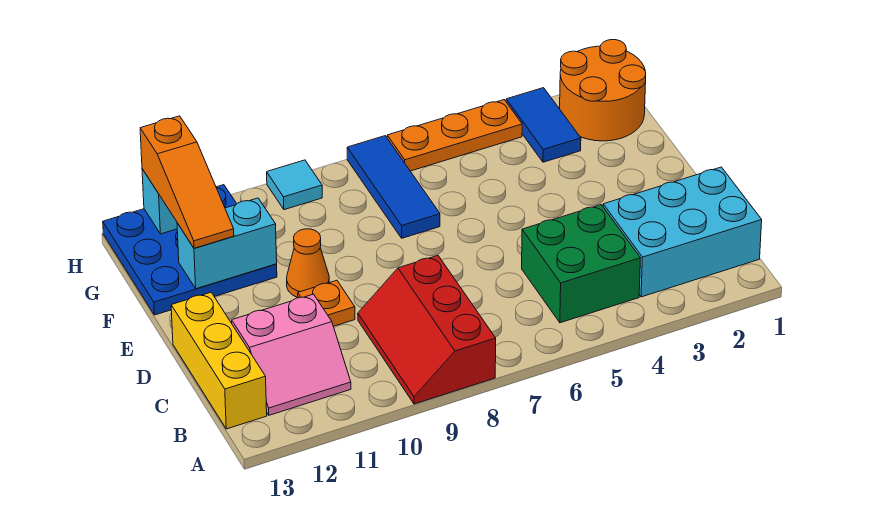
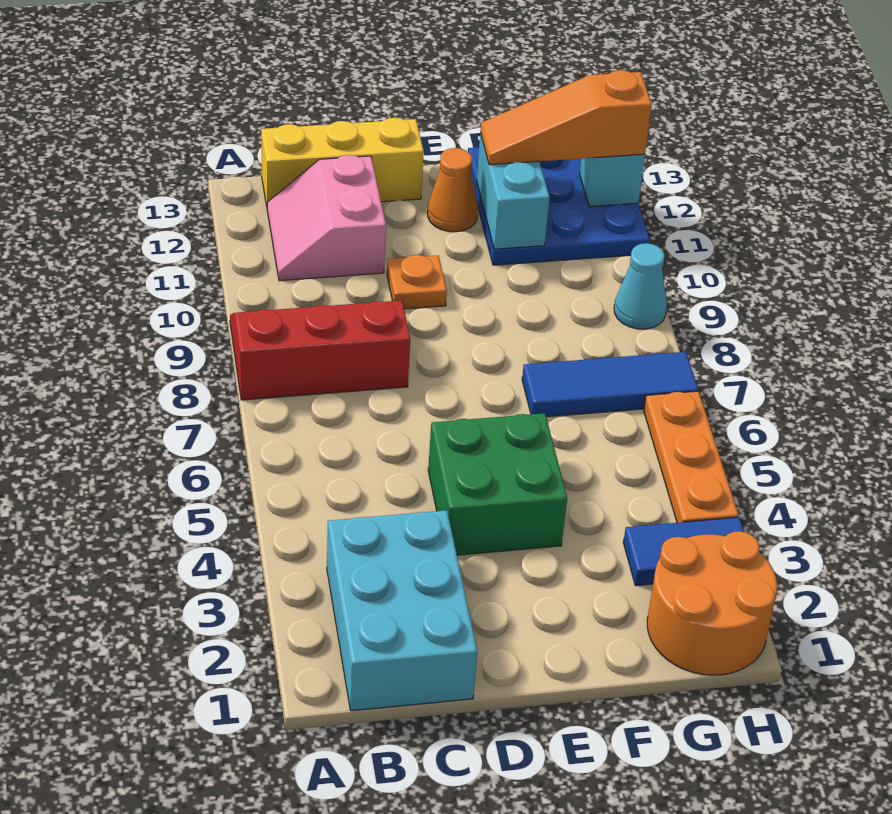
green 2x2 brick [522,205,640,323] -> green 2x2 brick moved to [428,413,567,555]
orange 1x1 cone [287,229,329,298] -> orange 1x1 cone moved to [428,148,478,232]
cyan 1x1 tile [267,160,322,210] -> cyan 1x1 cone [614,243,667,329]

